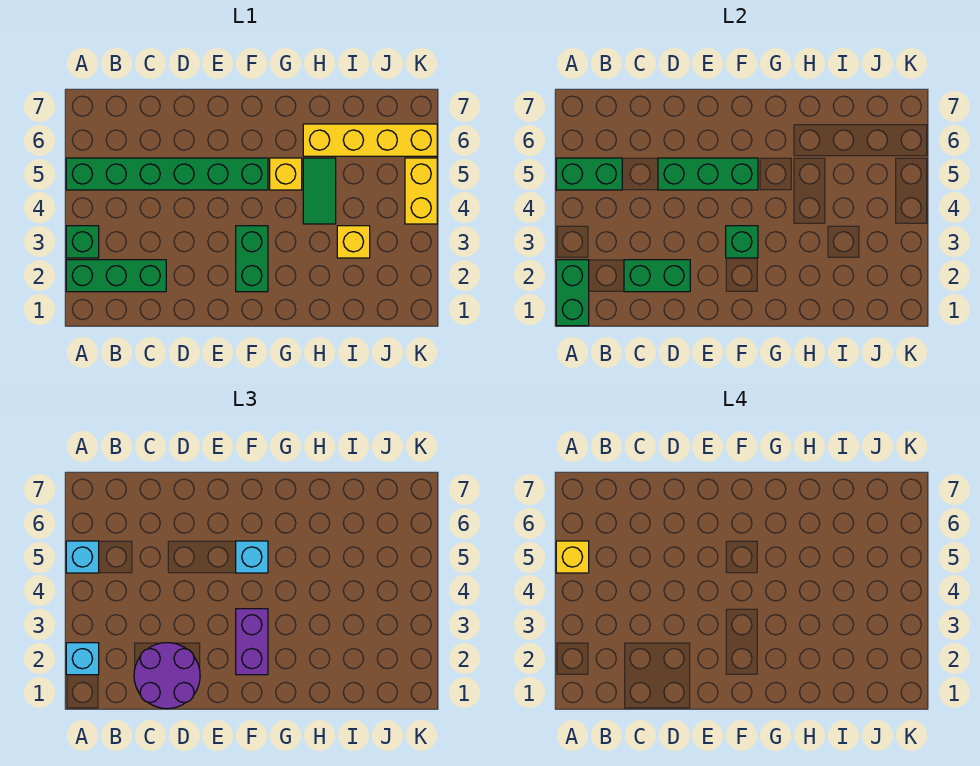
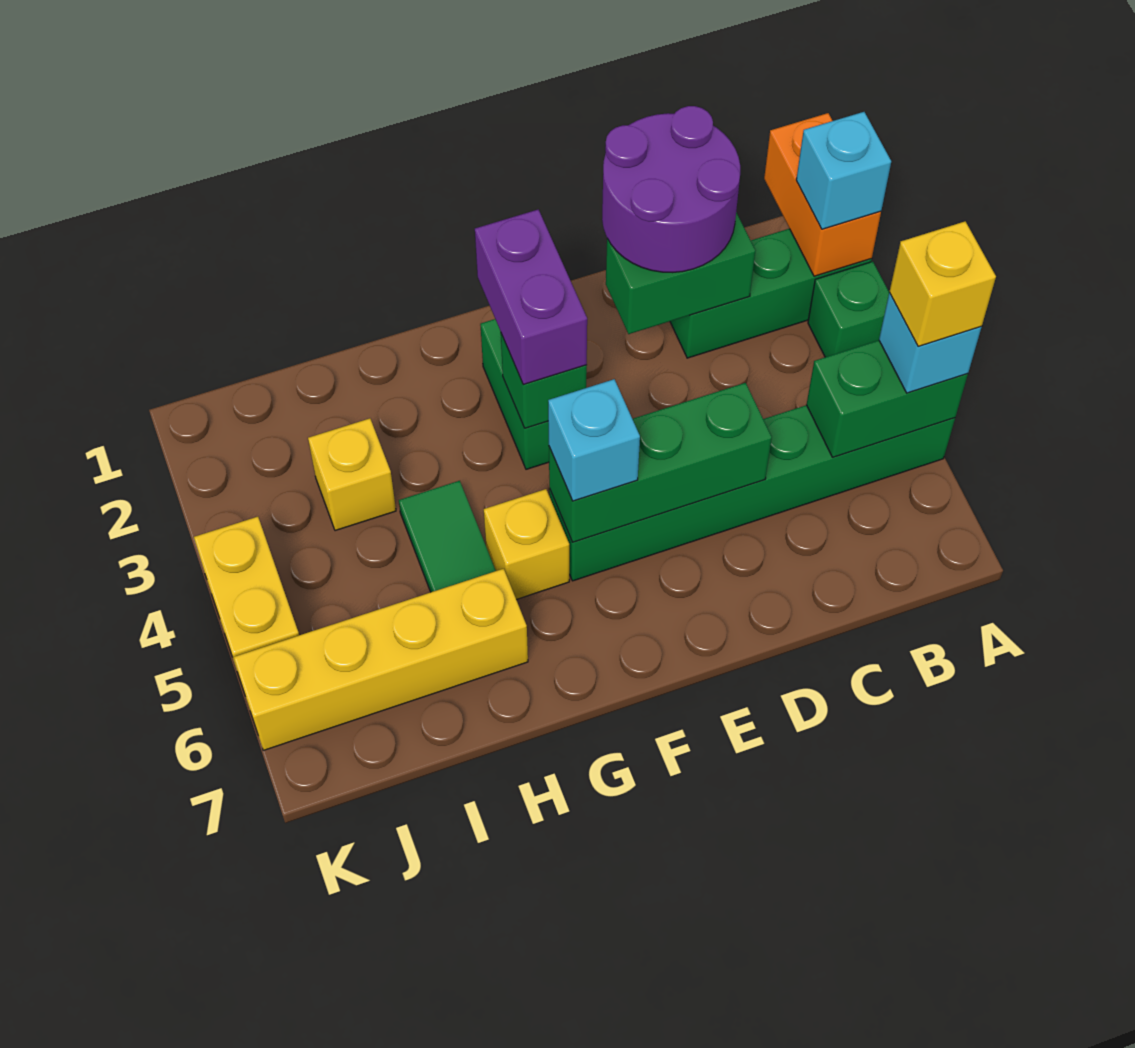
green 1x2 brick [556,260,589,326] -> orange 1x2 brick [764,113,881,276]

